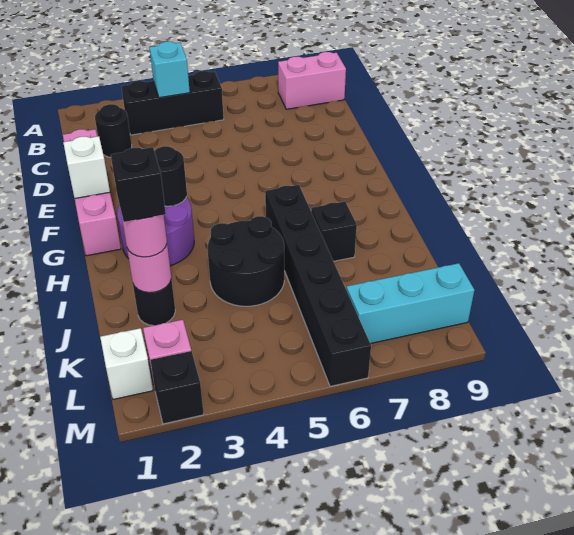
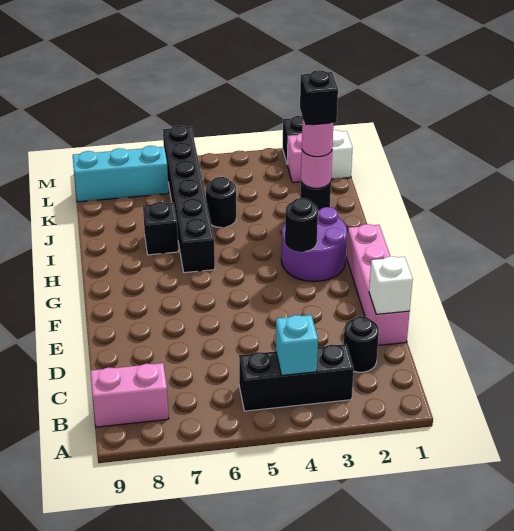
white 1x1 brick [63,136,110,199] -> white 1x1 brick moved to [369,257,413,314]
black 2x2 round brick [208,216,284,306] -> black 1x1 round brick [206,177,236,227]

